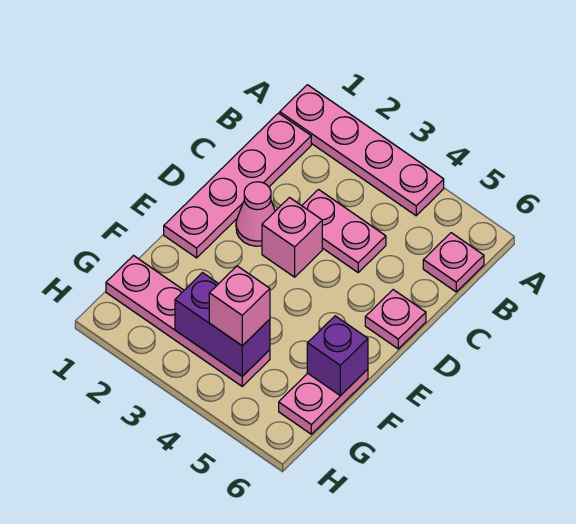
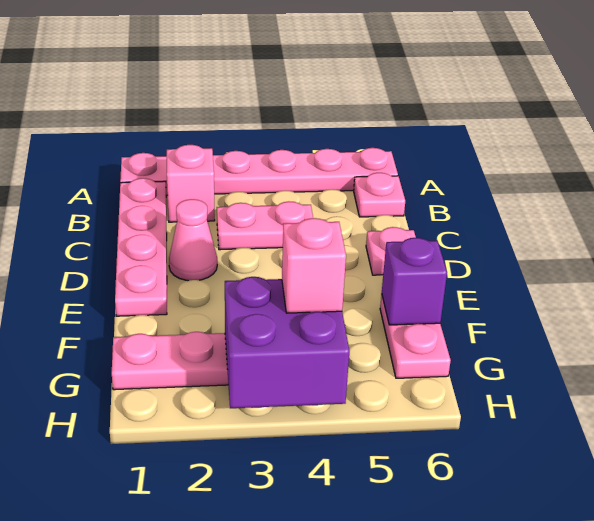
pink 1x4 plate [280,85,444,216] -> pink 1x6 plate [120,148,398,195]
pink 1x1 brick [262,198,322,277] -> pink 1x1 brick moved to [167,145,215,222]
purple 1x2 brick [175,273,270,376] -> purple 2x2 brick [225,277,349,408]

